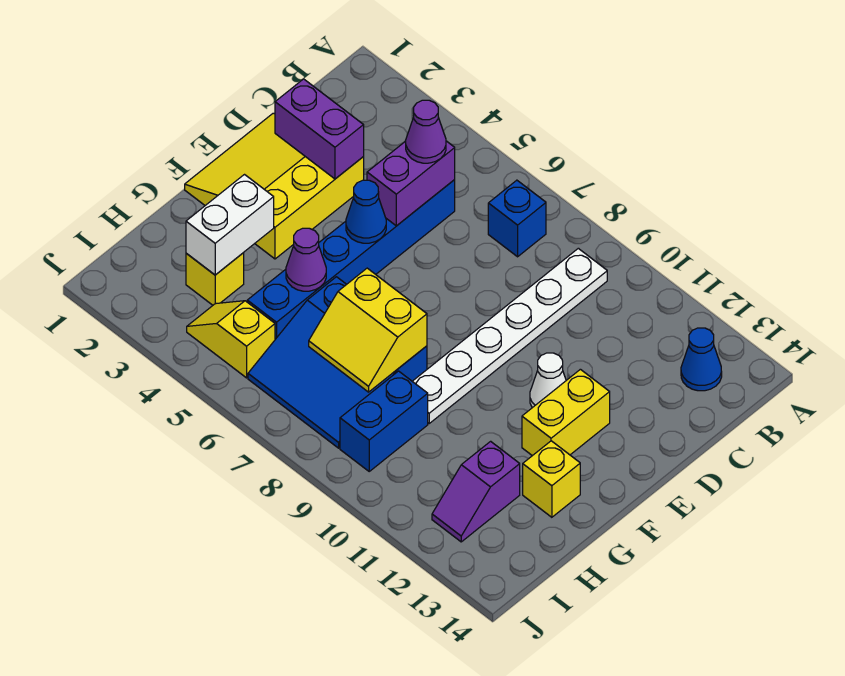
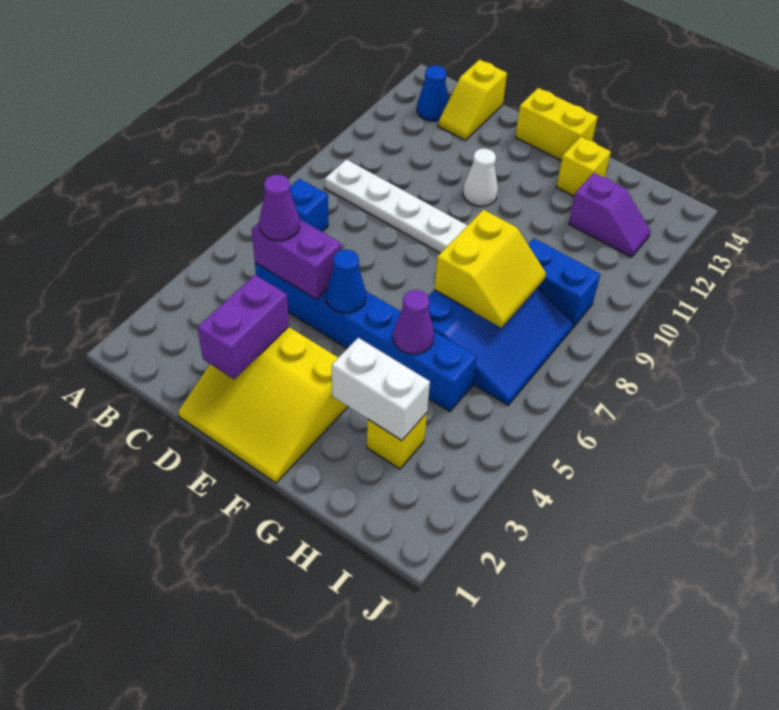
yellow 1x2 brick [522,369,610,456] -> yellow 1x2 brick moved to [515,88,597,161]
yellow 1x2 slope [187,301,275,378] -> yellow 1x2 slope moved to [438,60,507,140]

